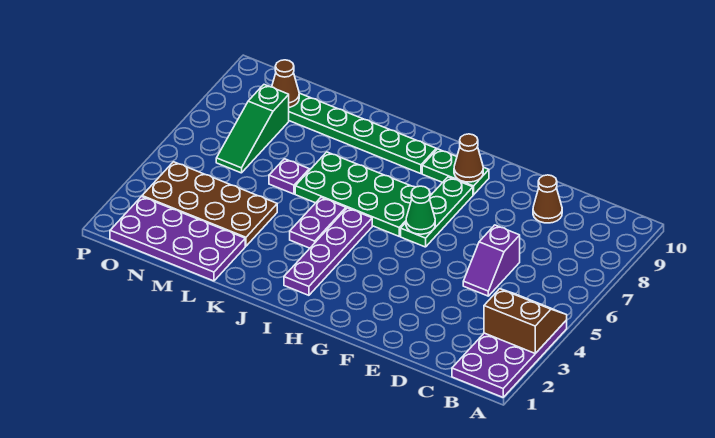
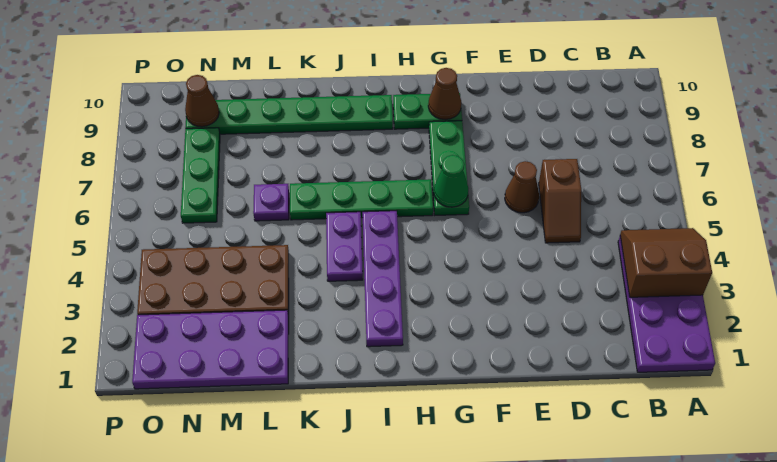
purple 1x2 slope [463,225,520,296] -> brown 1x2 slope [539,159,581,243]
brown 1x1 cone [533,175,562,223] -> brown 1x1 cone moved to [505,161,539,213]
green 2x4 plate [295,152,431,236] -> green 1x4 plate [290,179,433,220]
green 1x3 slope [216,85,289,173] -> green 1x3 plate [181,128,220,223]

